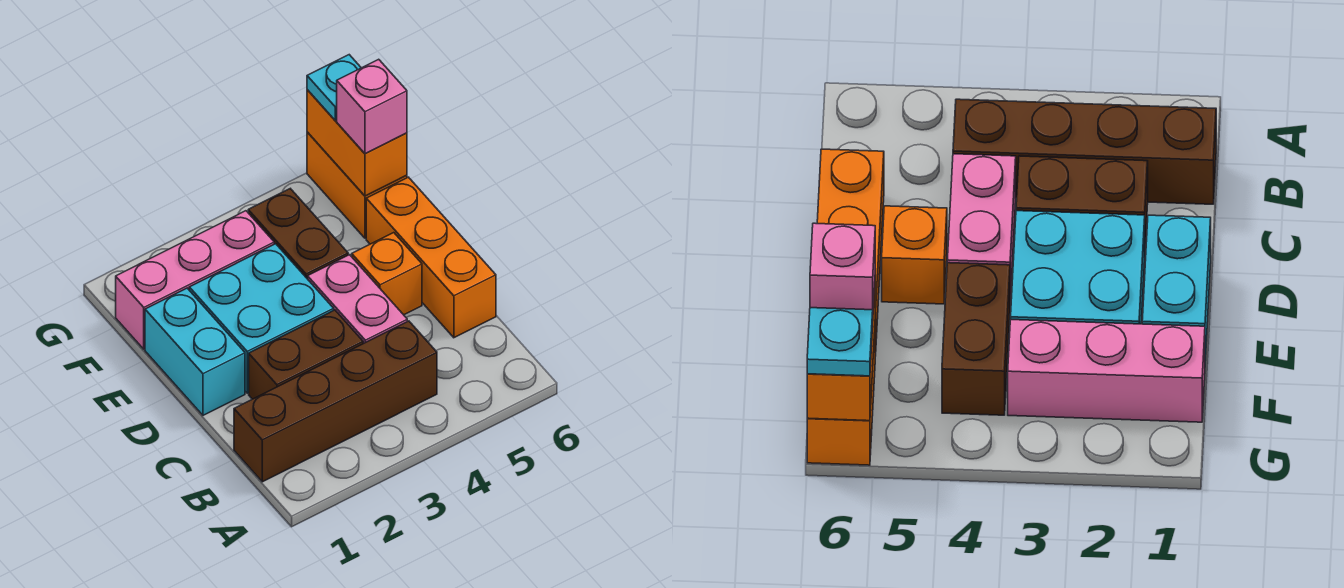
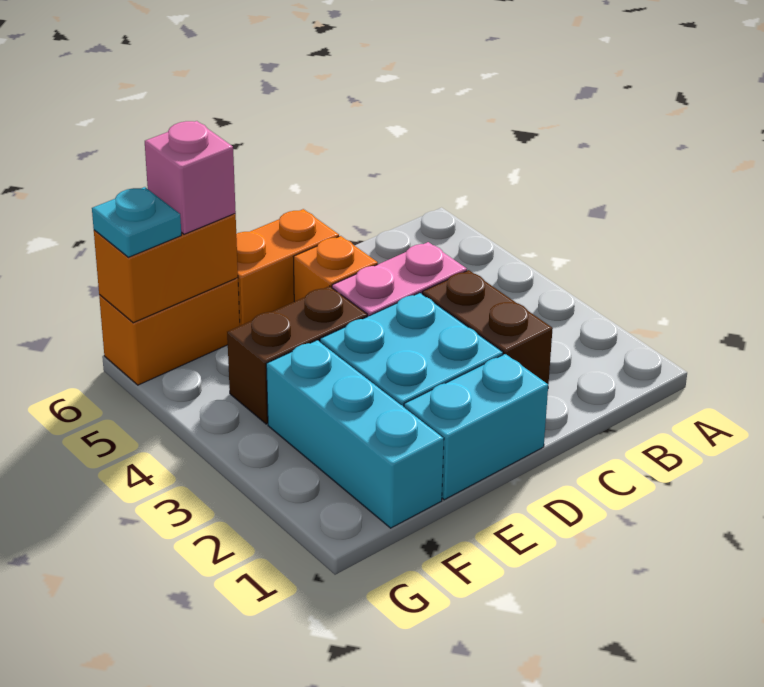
brown 1x4 brick [234,321,437,482] -> none
orange 1x3 brick [366,177,496,338] -> orange 1x2 brick [236,209,339,326]
pink 1x3 brick [116,211,274,349] -> cyan 1x3 brick [266,340,444,528]

